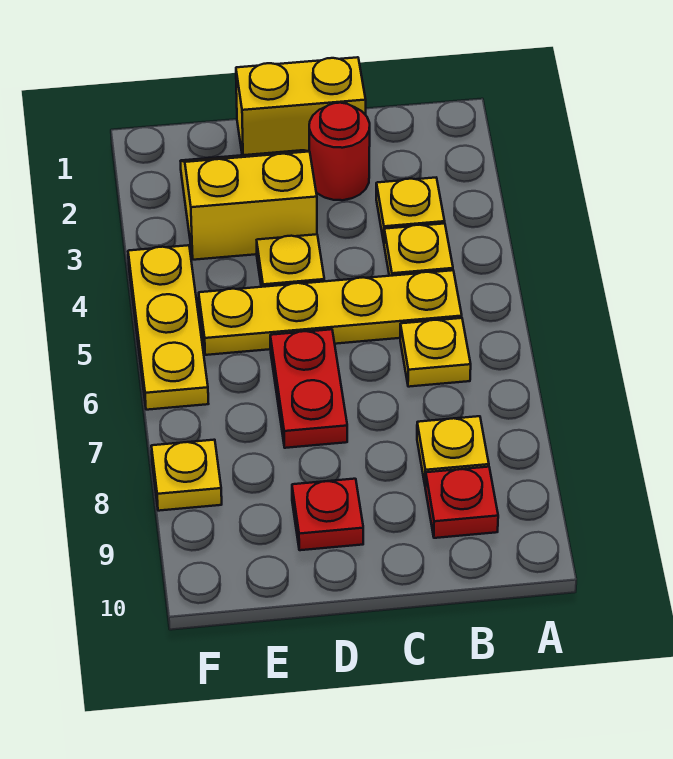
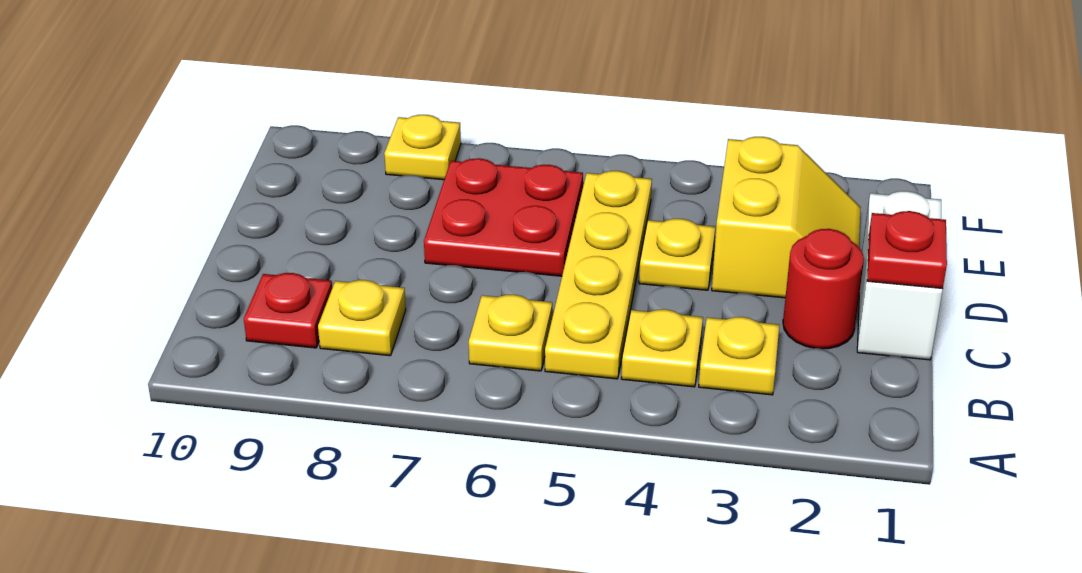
yellow 1x2 brick [236,57,366,155] -> white 1x2 brick [857,191,943,360]
red 1x2 plate [270,329,347,448] -> red 2x2 plate [424,158,583,276]
red 1x1 plate [292,479,363,550] -> red 1x1 plate moved to [867,211,947,289]
yellow 1x3 plate [128,245,208,410] -> none

